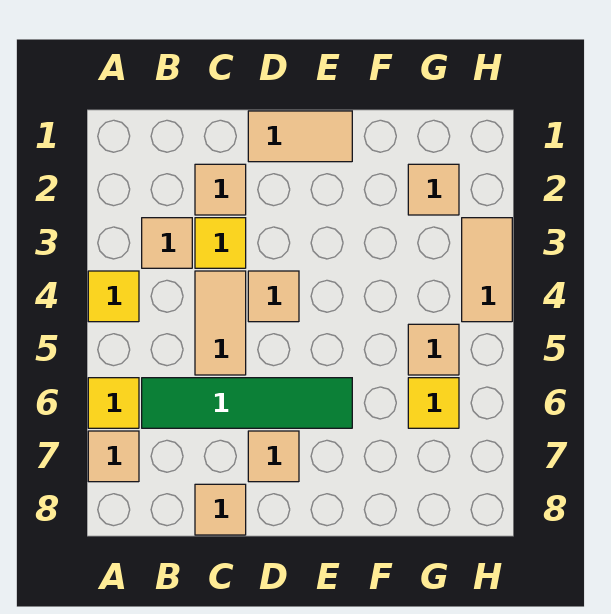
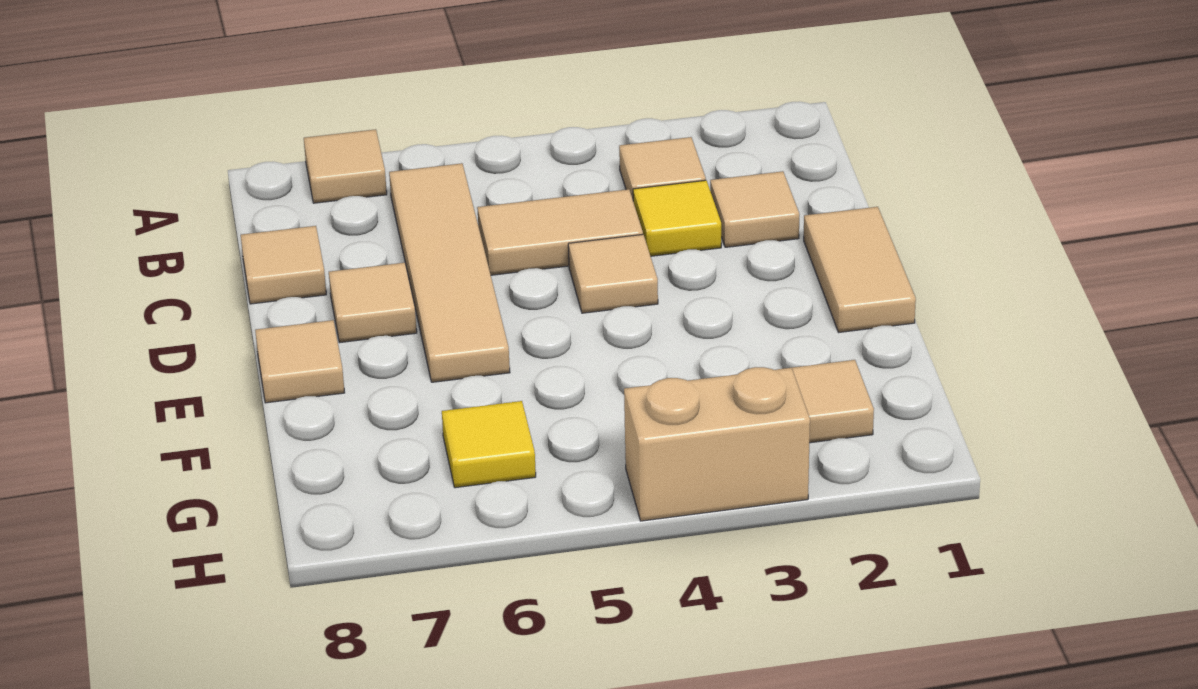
yellow 1x1 tile [88,271,139,322] -> none
yellow 1x1 tile [88,378,139,428] -> none
green 1x4 tile [142,378,352,428] -> tan 1x4 tile [389,163,510,382]
tan 1x1 tile [408,324,459,375] -> tan 1x1 tile moved to [255,320,345,403]
tan 1x2 tile [462,218,512,322] -> tan 1x2 brick [624,367,810,521]

